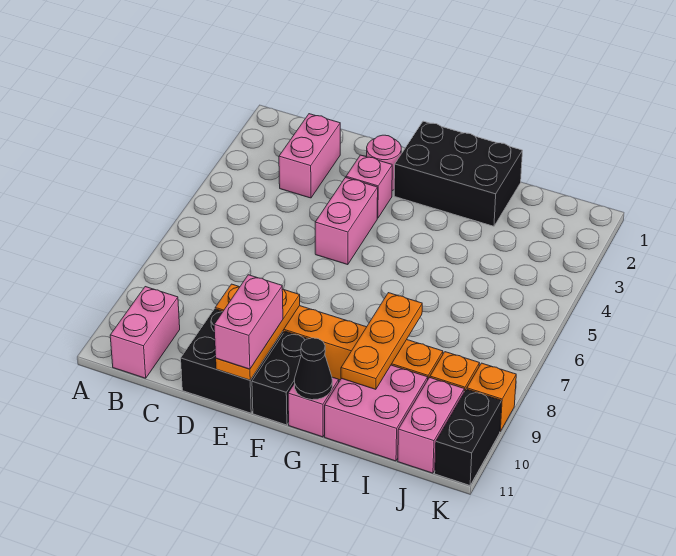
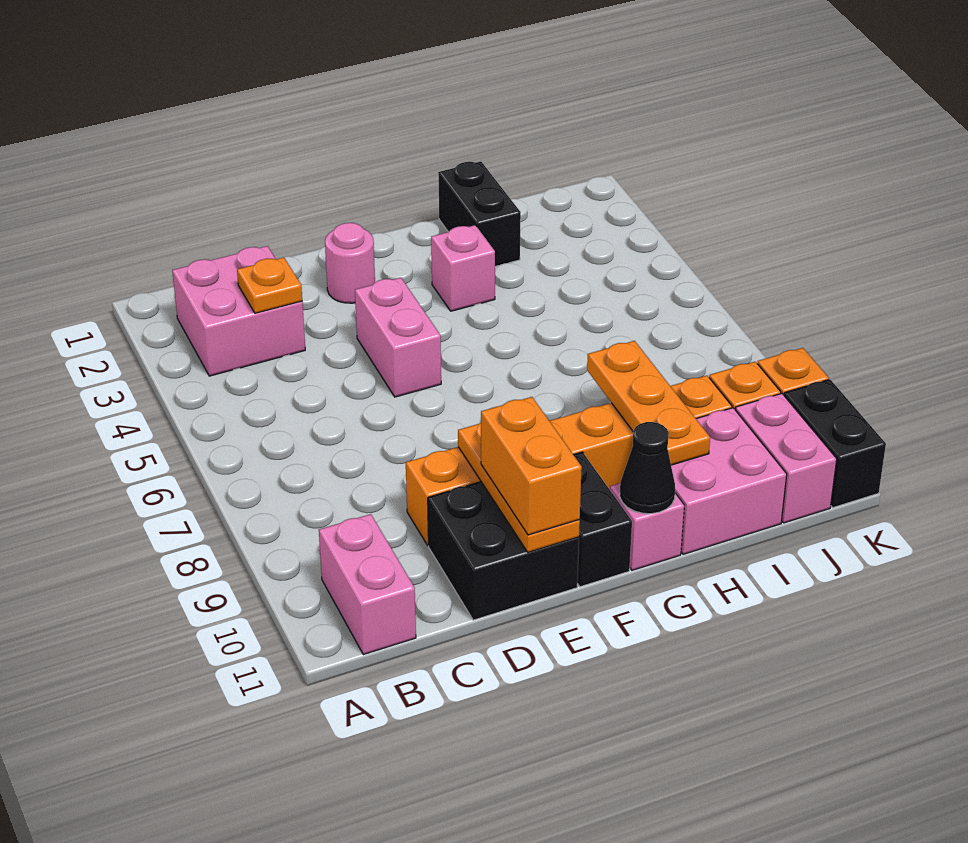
pink 1x2 brick [279,114,340,198] -> pink 2x2 brick [172,246,305,376]
none -> orange 1x1 plate [237,257,302,313]
pink 1x1 brick [346,155,392,218] -> pink 1x1 brick moved to [431,225,495,311]
pink 1x2 brick [214,275,283,369] -> orange 1x2 brick [481,397,582,535]
black 2x3 brick [394,121,522,226] -> black 1x2 brick [438,161,521,266]

